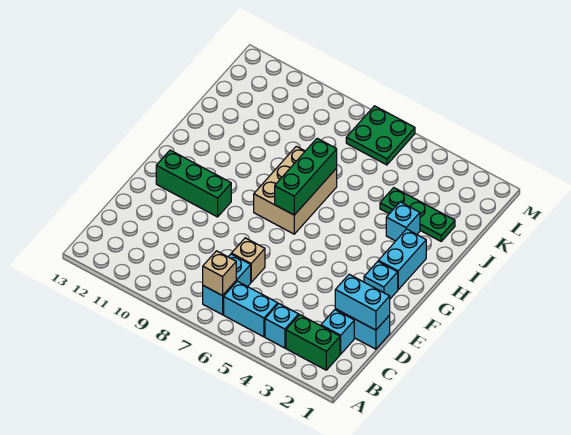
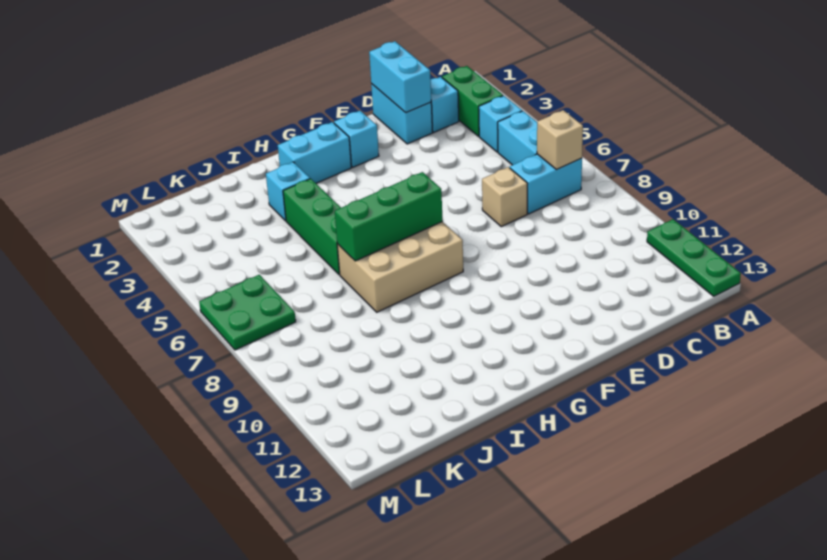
green 1x3 brick [156,150,231,217] -> green 1x3 brick moved to [283,179,341,274]
green 1x3 plate [380,188,455,241] -> green 1x3 plate moved to [647,219,741,296]

